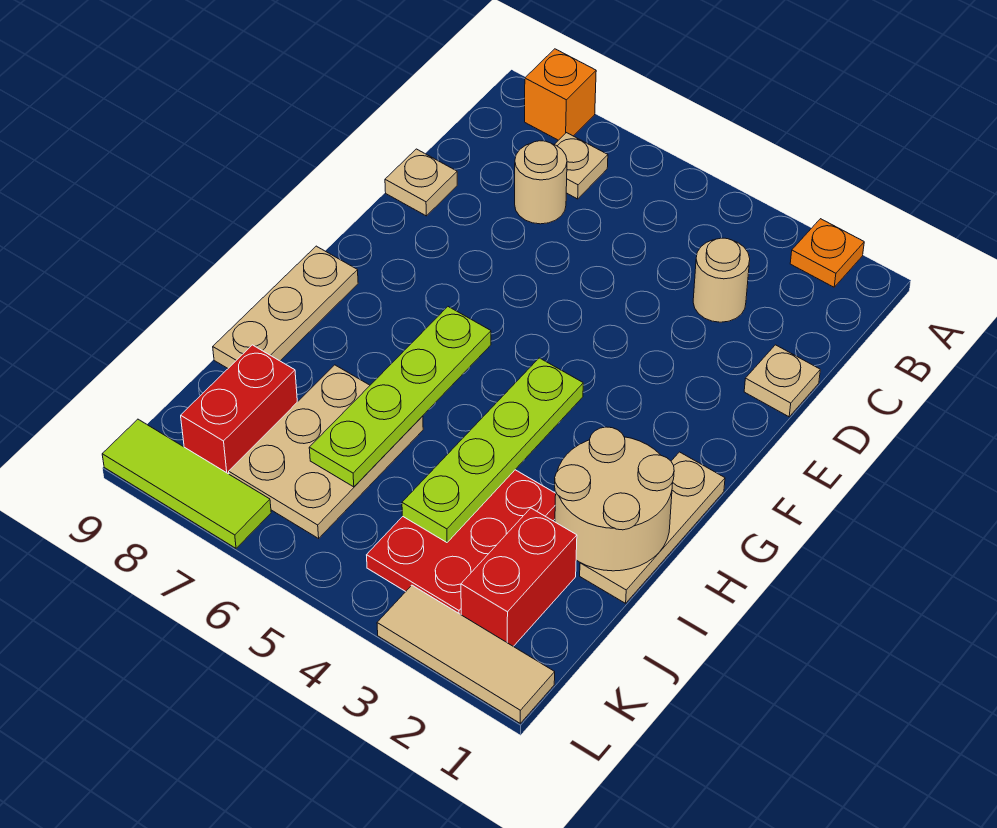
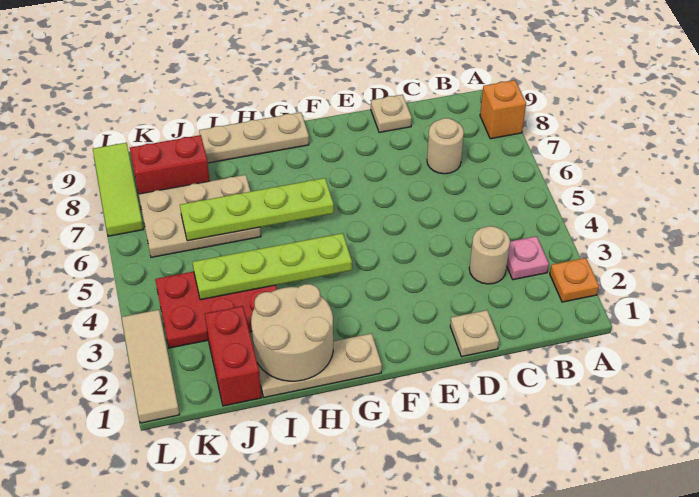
none -> pink 1x1 plate [507,236,549,280]
tan 1x1 plate [554,133,608,199] -> none
red 1x2 brick [461,508,577,646] -> red 1x2 brick turned to [205,306,261,406]

